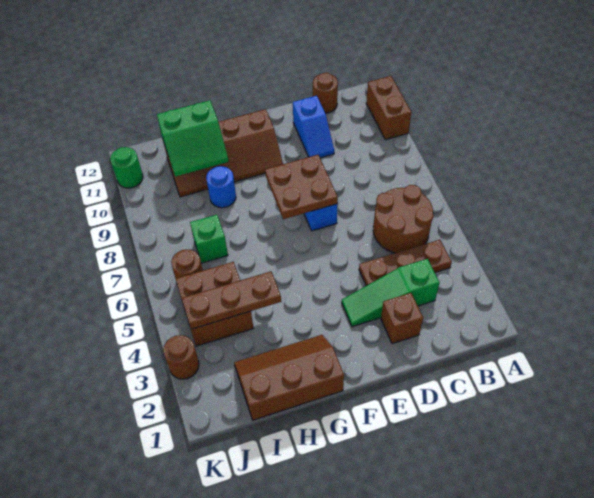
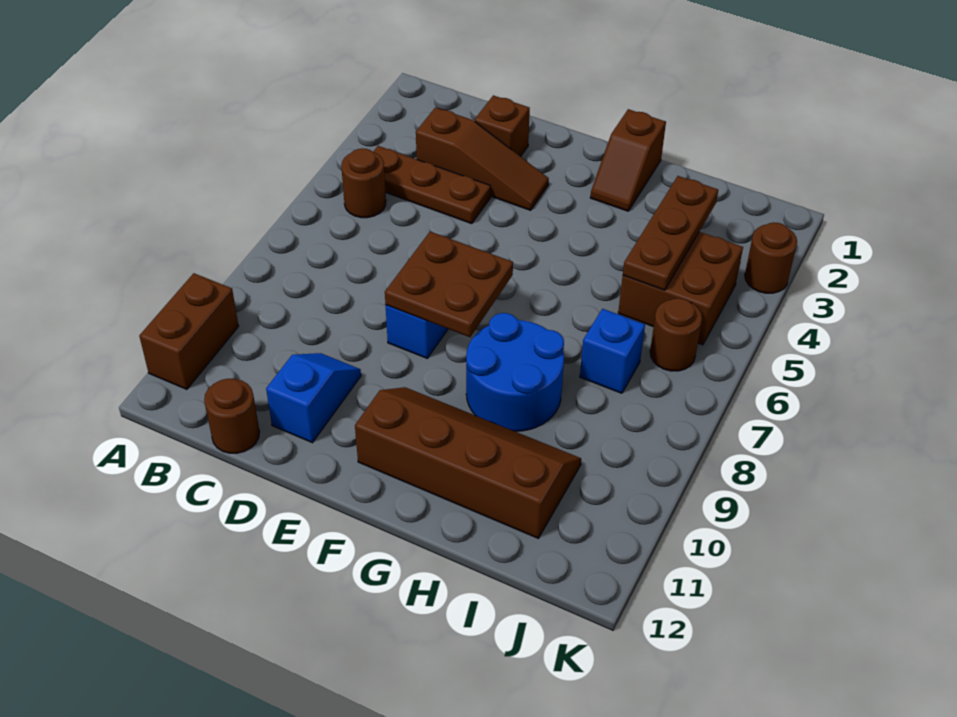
brown 2x2 round brick [373,185,433,253] -> brown 1x1 round brick [341,148,386,218]
green 1x3 slope [342,259,440,327] -> brown 1x3 slope [416,107,549,210]
brown 2x3 slope [234,335,344,420] -> brown 1x2 slope [590,109,666,211]
brown 1x3 plate [182,271,281,329] -> brown 1x3 plate turned to [623,176,718,290]
blue 1x1 round brick [206,166,236,208] -> blue 2x2 round brick [466,313,564,431]
green 2x2 slope [157,100,229,177] -> none
green 1x1 brick [190,215,228,263] -> blue 1x1 brick [580,309,645,393]
green 1x1 round brick [110,147,143,188] -> none

